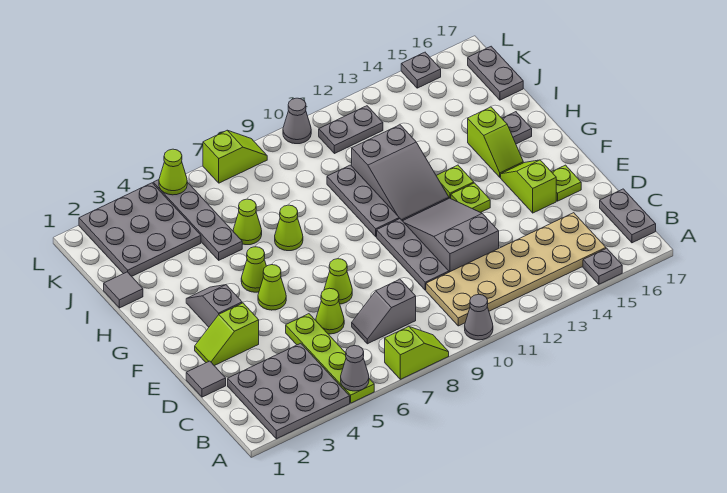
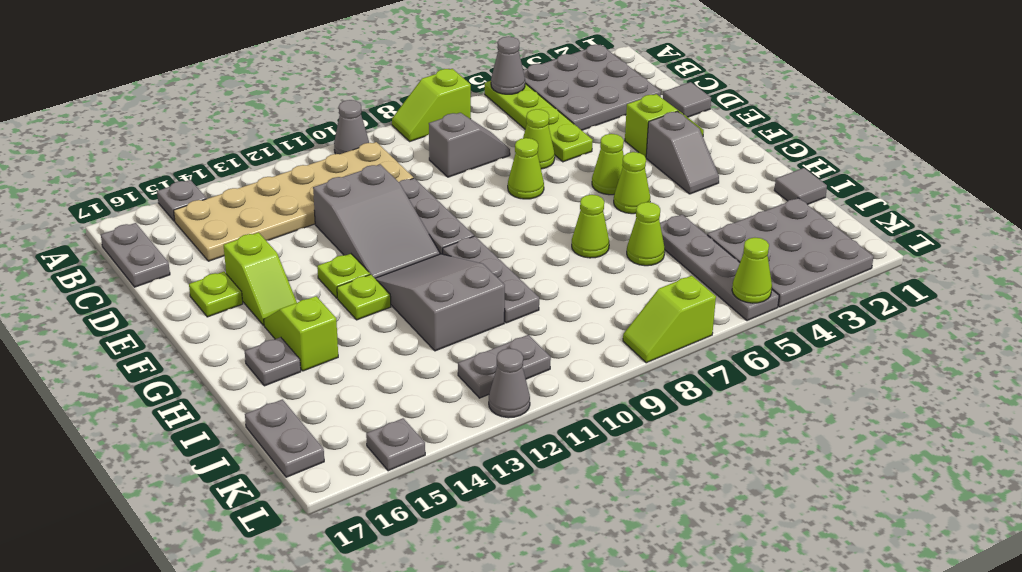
grey 1x1 cone [283,98,311,144] -> grey 1x1 cone moved to [489,348,530,418]

